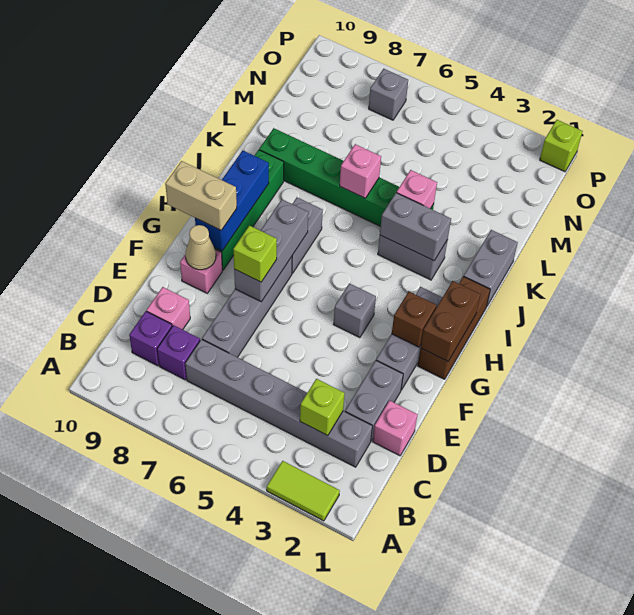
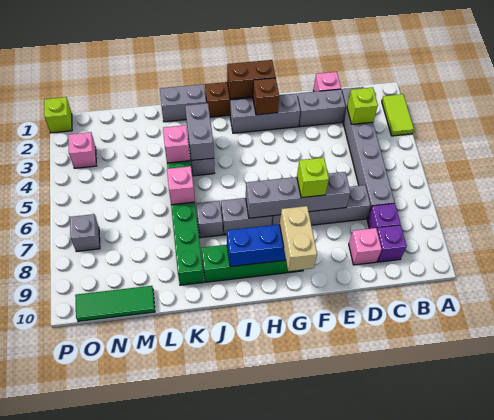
grey 1x3 brick [234,199,308,302] -> grey 1x4 brick [246,172,351,218]
pink 1x1 brick [180,249,222,293] -> pink 1x1 brick moved to [68,132,96,168]
tan 1x1 cone [185,225,216,270] -> none
grey 1x1 brick [333,283,376,338] -> grey 1x1 brick moved to [196,201,223,238]
none -> green 1x3 tile [75,286,155,321]

